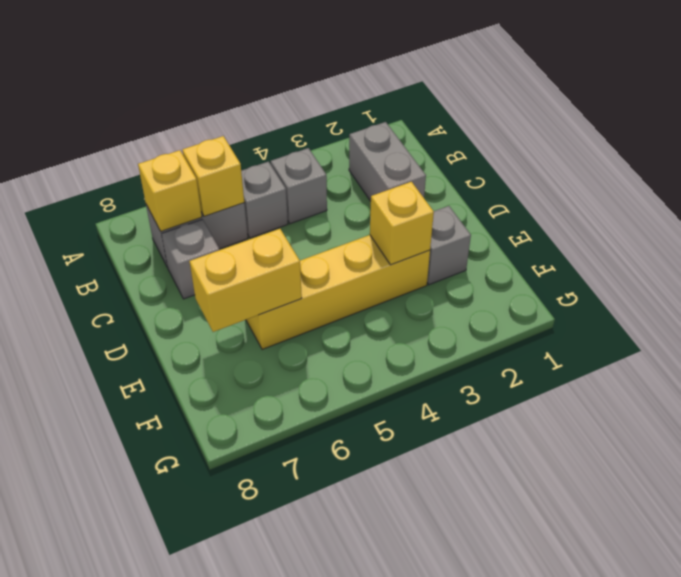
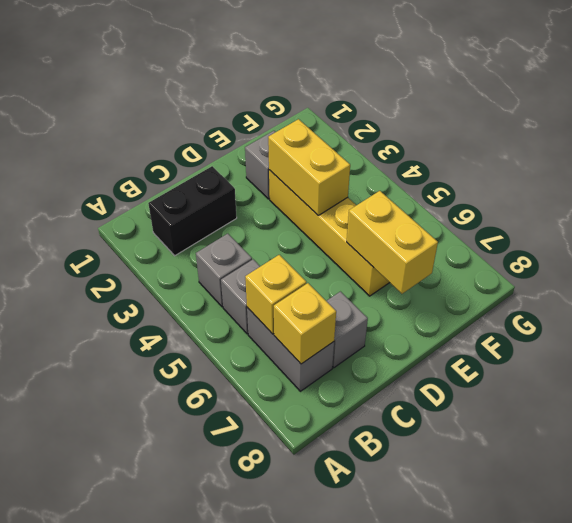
grey 1x2 brick [349,122,426,201] -> black 1x2 brick [148,166,237,256]
yellow 1x1 brick [370,182,434,265] -> yellow 1x2 brick [268,119,350,215]

